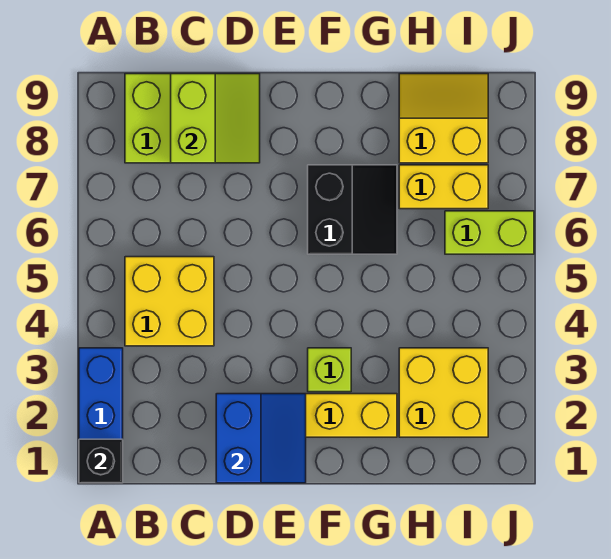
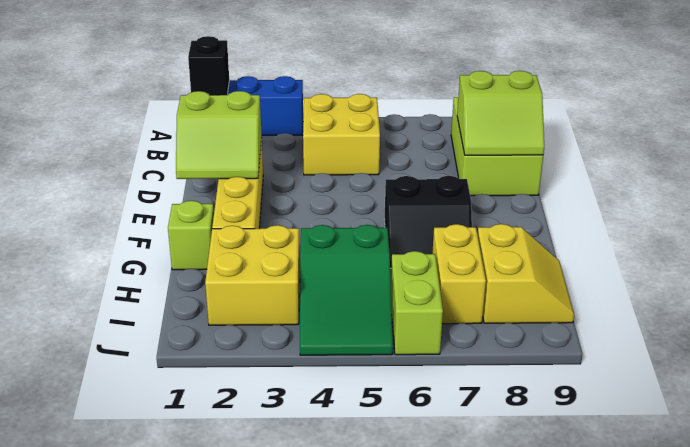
blue 2x2 slope [216,394,306,483] -> lime 2x2 slope [176,91,262,179]
lime 1x1 brick [308,348,351,392] -> lime 1x1 brick moved to [168,201,214,270]
none -> green 2x3 slope [300,225,393,355]

